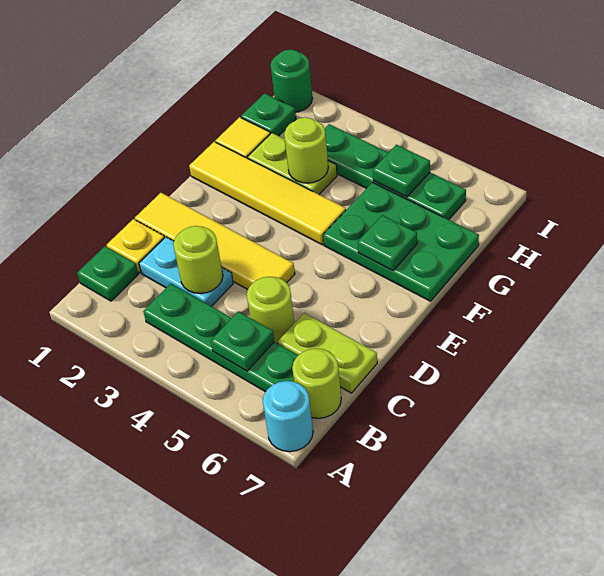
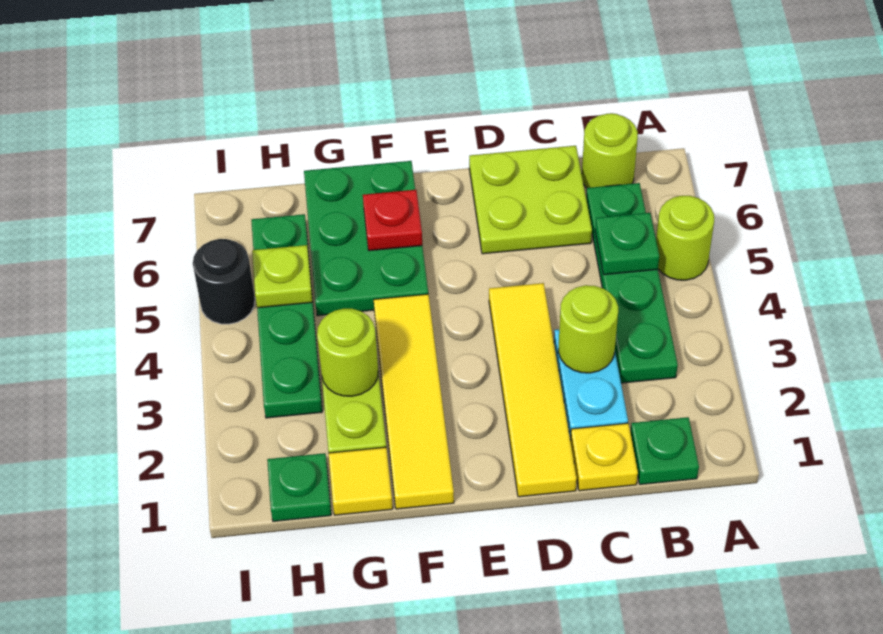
cyan 1x1 round brick [263,381,313,452] -> none
lime 1x1 round brick [247,277,294,344] -> lime 1x1 round brick moved to [656,196,714,280]
lime 1x2 plate [278,313,377,393] -> lime 2x2 plate [469,146,592,254]
green 1x1 plate [358,215,417,271] -> red 1x1 plate [363,190,422,251]
green 1x1 plate [373,145,430,197] -> lime 1x1 plate [252,245,313,308]
green 1x1 round brick [271,49,312,112] -> none
none -> black 1x1 round brick [193,239,255,324]

